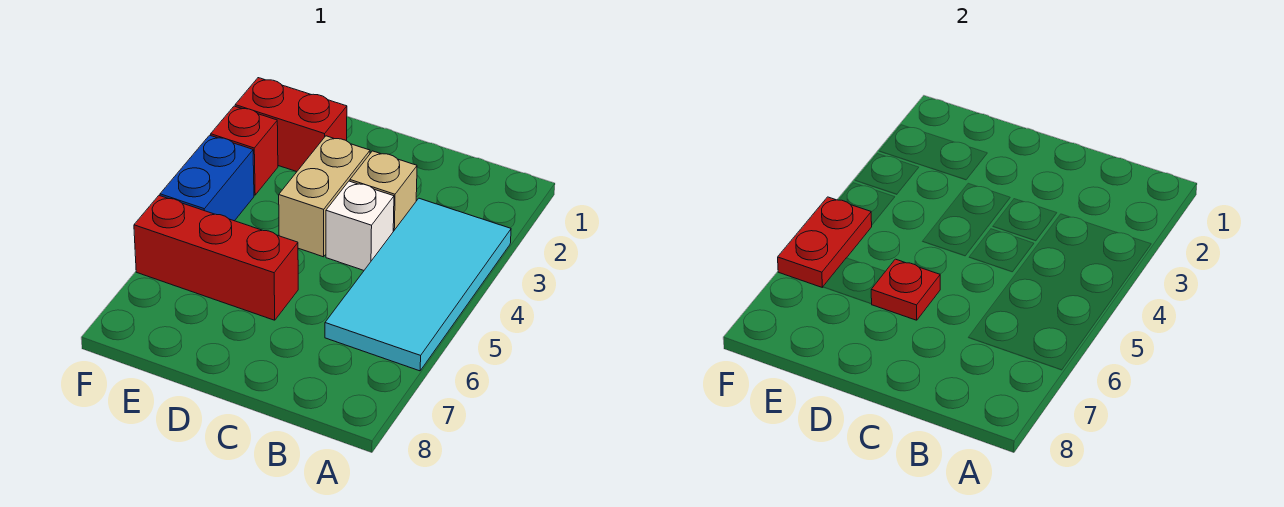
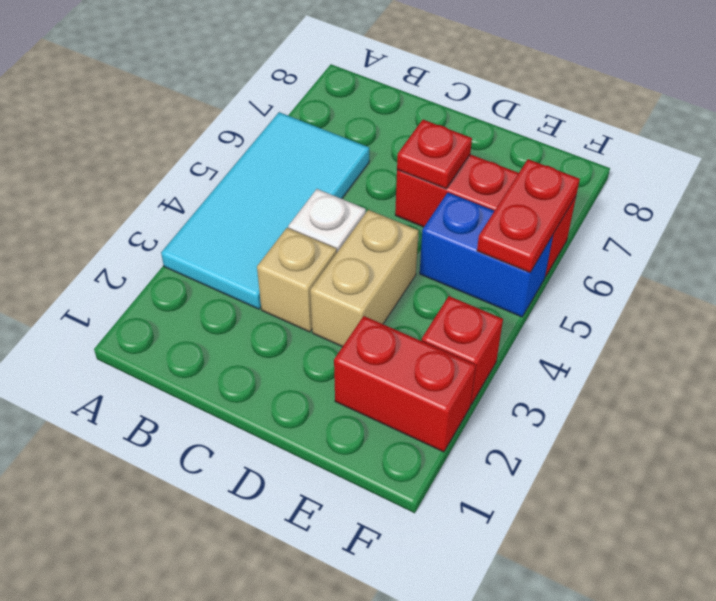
blue 1x2 brick [160,135,254,221] -> blue 1x2 brick turned to [420,193,553,317]

